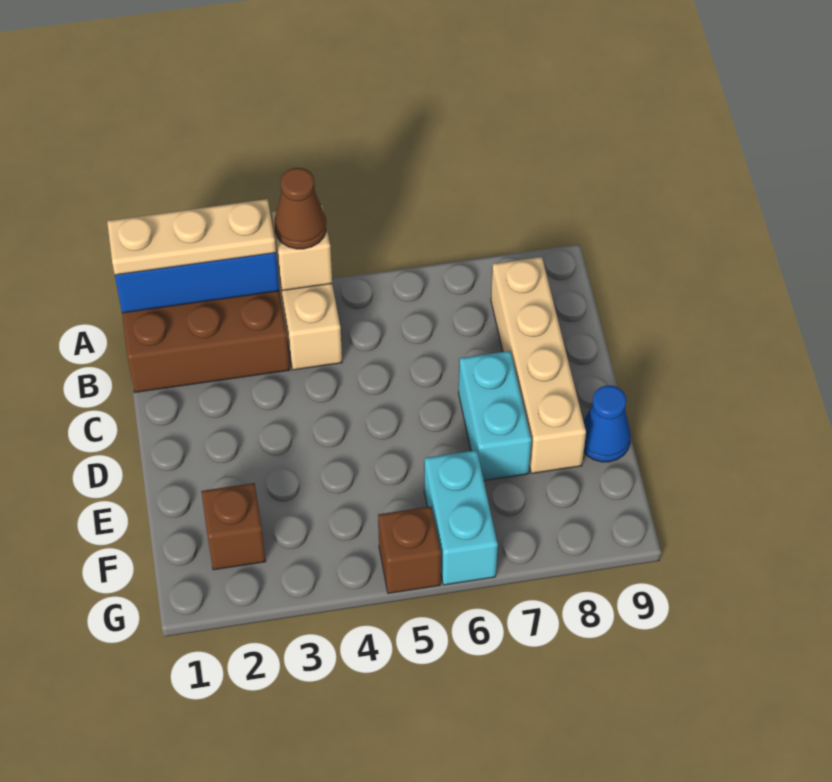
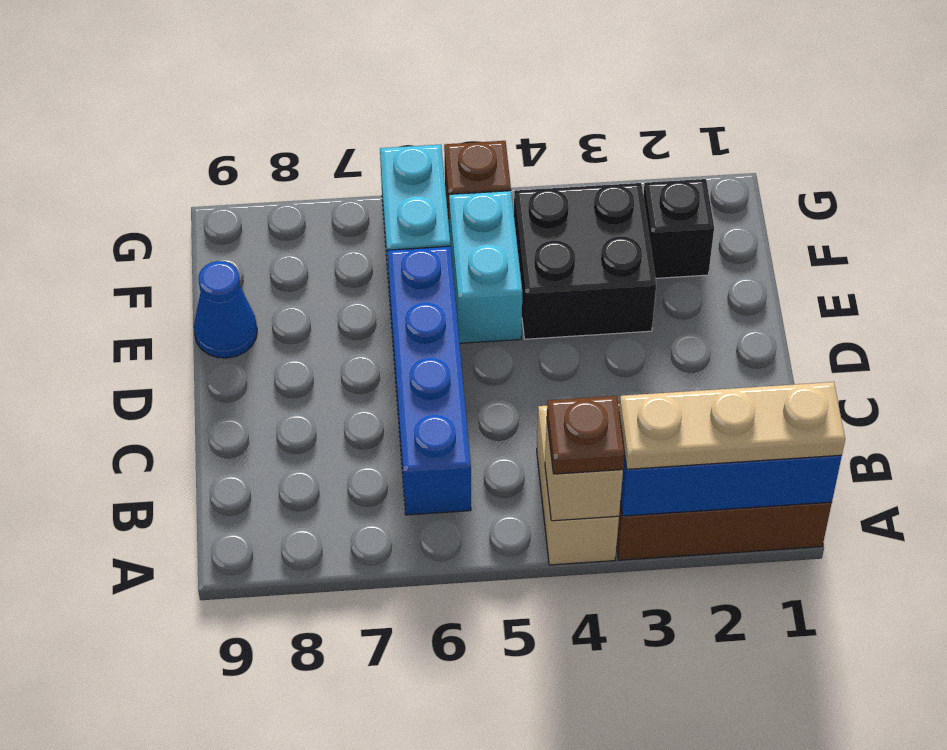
brown 1x1 cone [275,168,326,249] -> brown 1x1 plate [547,396,625,474]
none -> blue 1x4 brick [387,246,471,515]
tan 1x4 brick [491,257,586,473] -> none
cyan 1x2 brick [459,351,531,480] -> cyan 1x2 brick moved to [449,191,522,343]
none -> black 2x2 brick [514,183,656,339]
brown 1x1 brick [201,483,266,570] -> black 1x1 brick [643,179,714,278]

